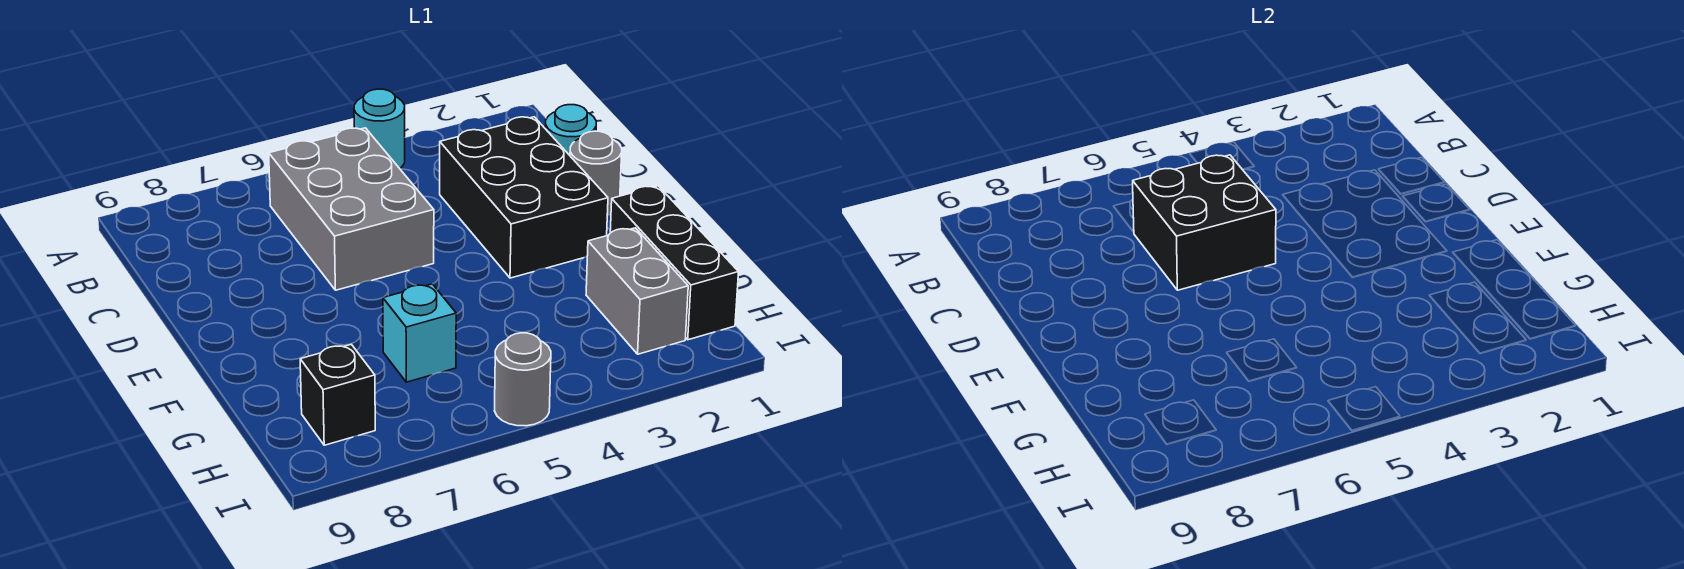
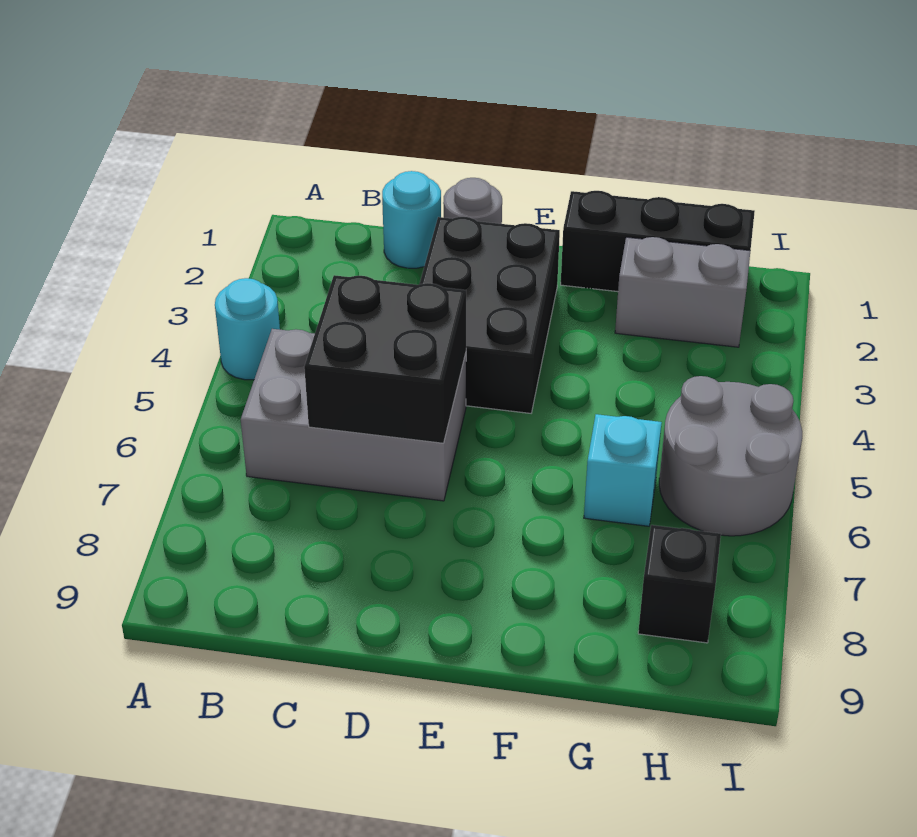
black 2x3 brick [440,117,608,278] -> black 2x3 brick turned to [420,217,560,413]
grey 1x1 round brick [494,333,551,426] -> grey 2x2 round brick [659,376,802,536]

